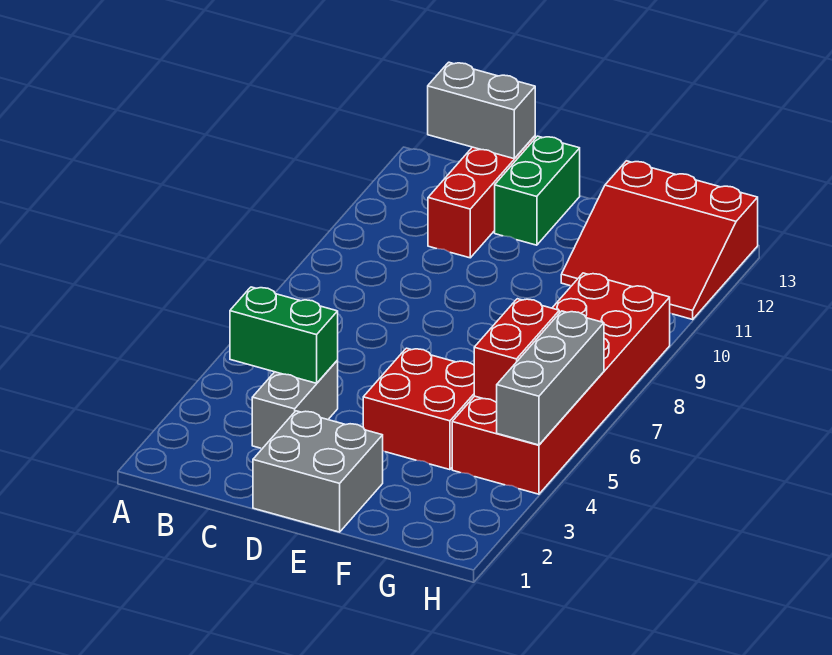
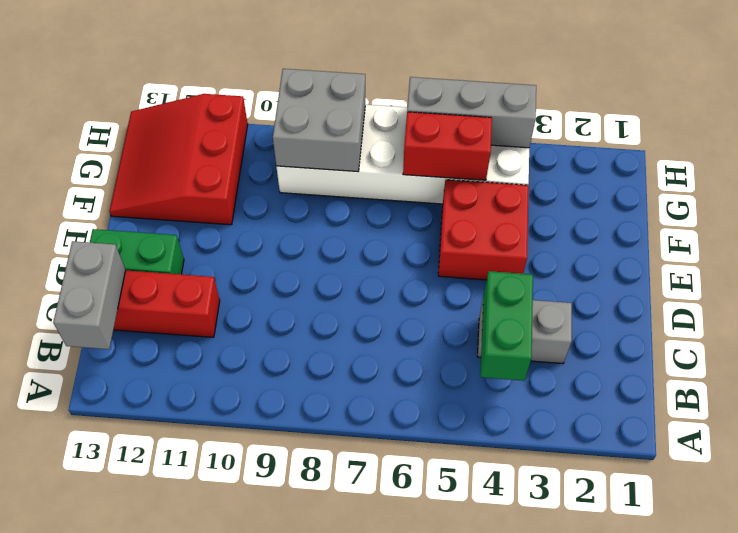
grey 2x2 brick [253,411,383,532] -> grey 2x2 brick moved to [273,69,365,172]
red 3x3 slope [561,161,758,319] -> red 3x3 slope turned to [109,94,248,225]
red 2x6 brick [452,273,670,494] -> white 2x6 brick [276,104,529,204]

